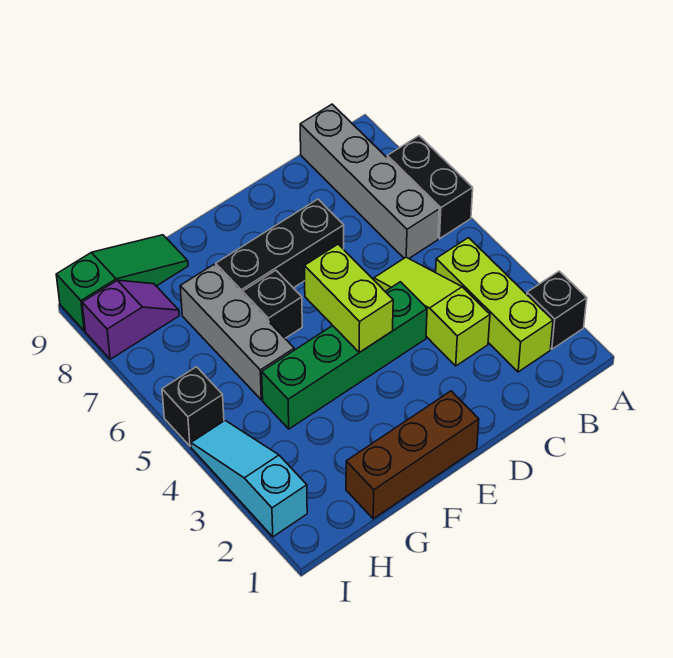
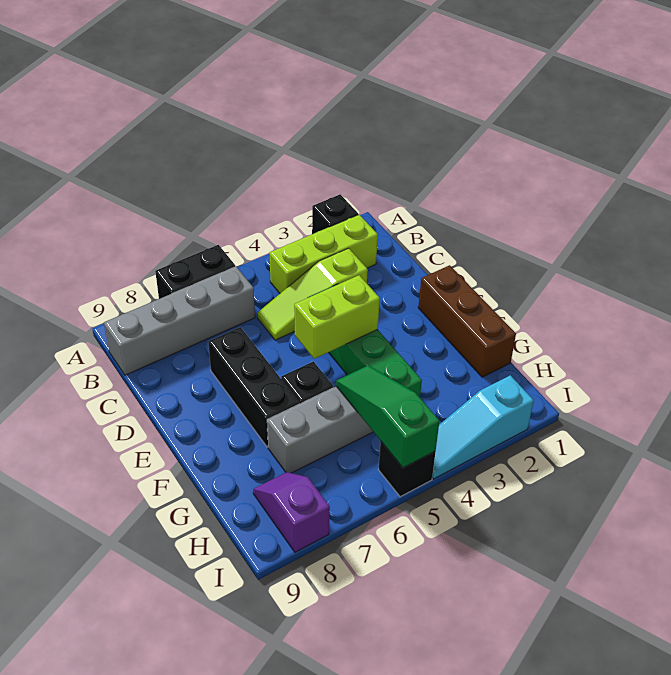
green 1x3 slope [56,235,188,331] -> green 1x3 slope moved to [336,365,439,468]

